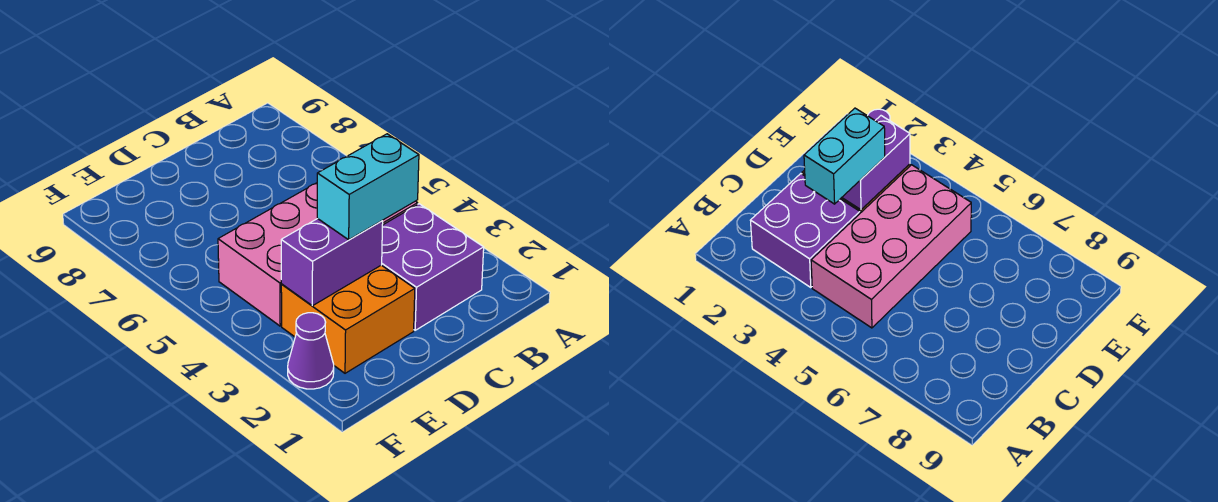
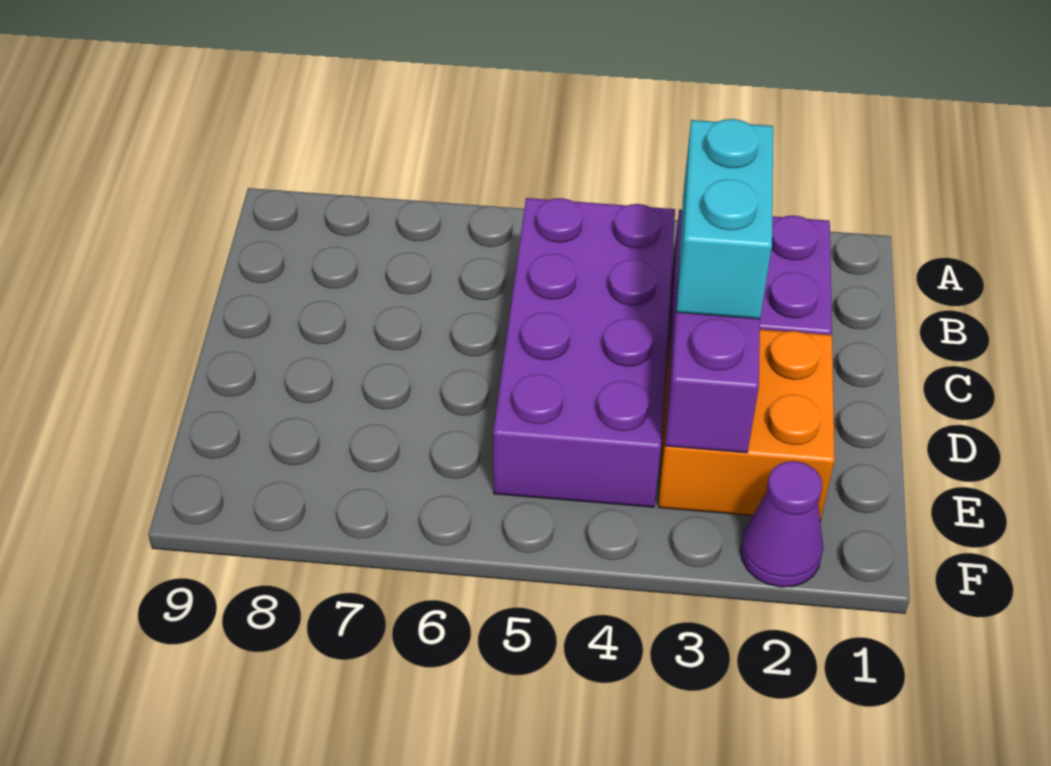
pink 2x4 brick [218,183,418,326] -> purple 2x4 brick [493,198,675,507]

